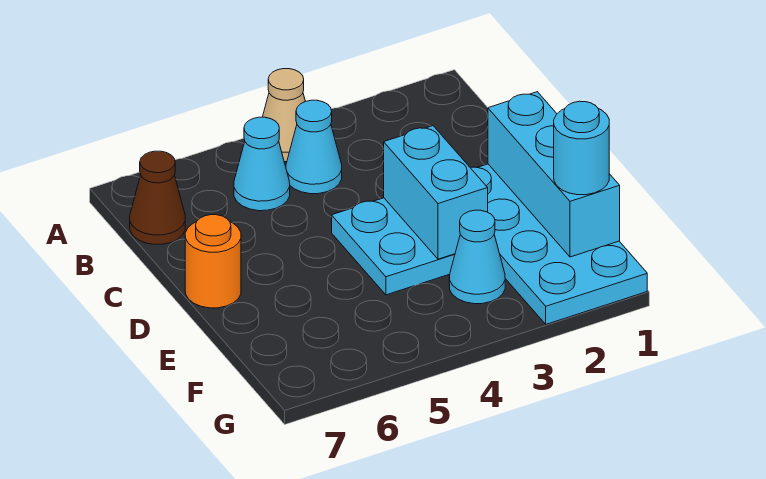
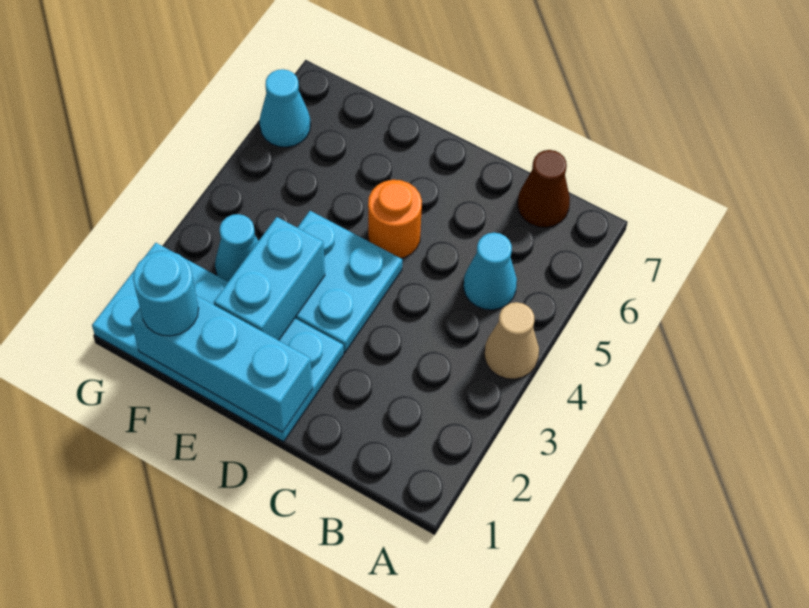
cyan 1x1 cone [286,100,342,194] -> cyan 1x1 cone moved to [260,69,311,147]
cyan 1x2 brick [384,126,488,259] -> cyan 1x2 brick turned to [214,217,325,340]
orange 1x1 round brick [185,215,241,308] -> orange 1x1 round brick moved to [368,180,422,258]

